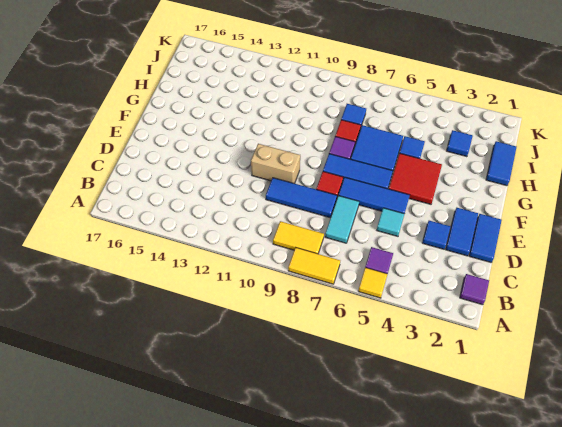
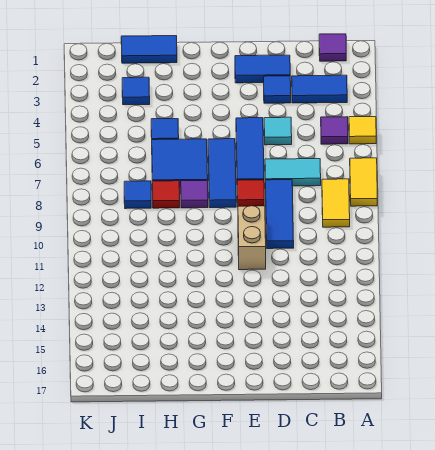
blue 1x2 tile [469,214,502,262] -> blue 1x2 tile moved to [292,75,347,103]
red 2x2 tile [389,153,442,204] -> none

